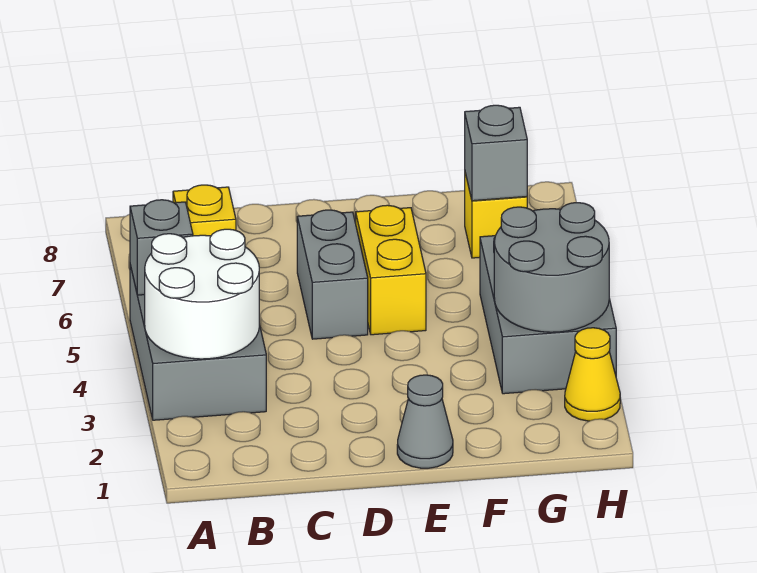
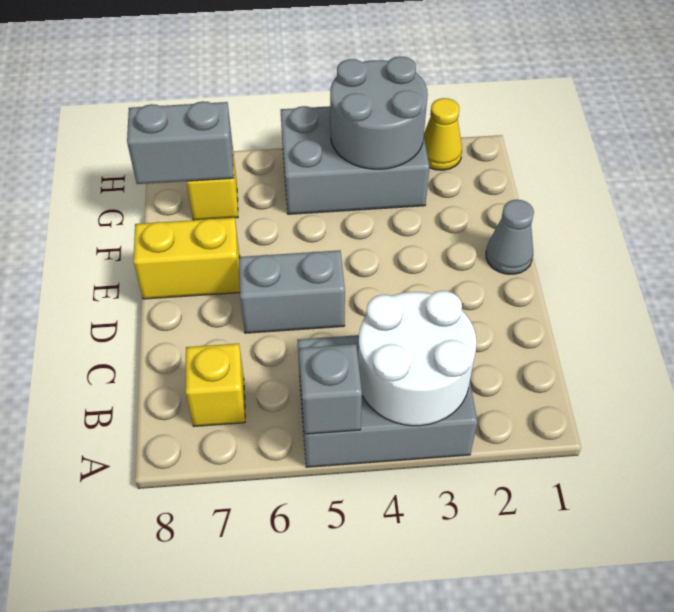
yellow 1x2 brick [356,205,426,335] -> yellow 1x2 brick moved to [133,218,240,299]
grey 1x1 brick [465,105,527,201] -> grey 1x2 brick [127,101,234,184]

